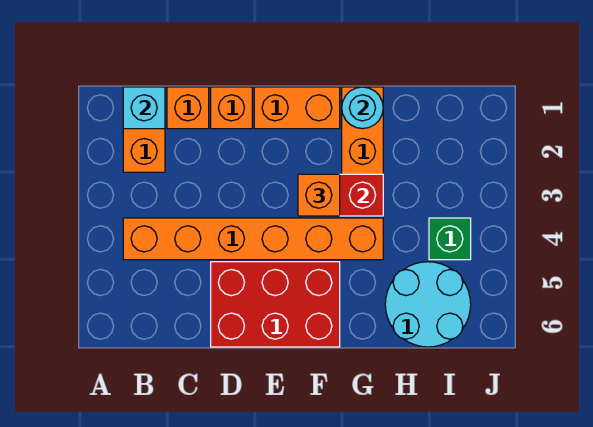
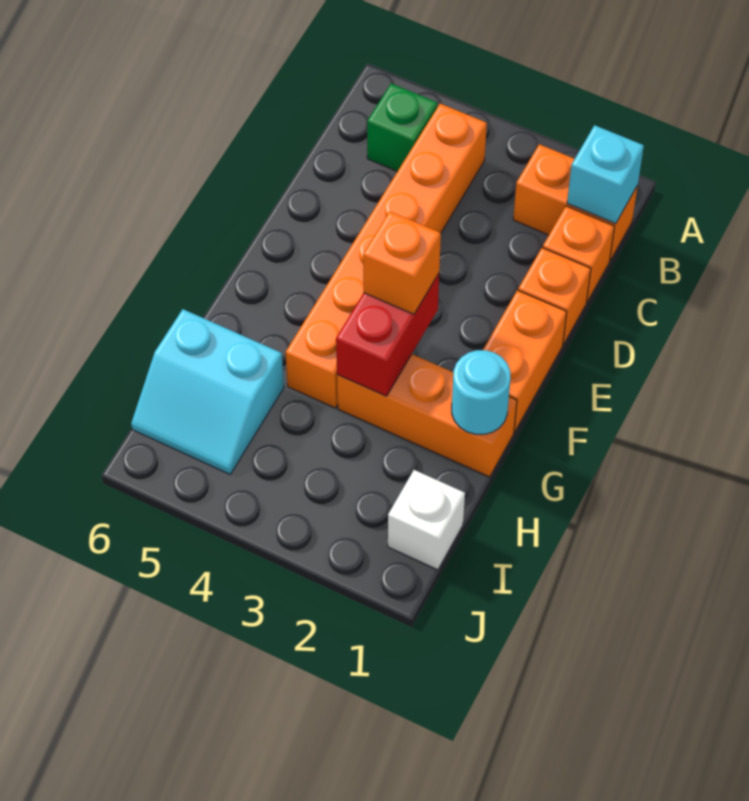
red 2x3 brick [211,262,340,347] -> none
cyan 2x2 round brick [385,262,471,347] -> cyan 2x2 slope [131,309,284,474]
none -> white 1x1 brick [388,470,465,570]
green 1x1 brick [429,218,471,260] -> green 1x1 brick moved to [367,83,438,171]

